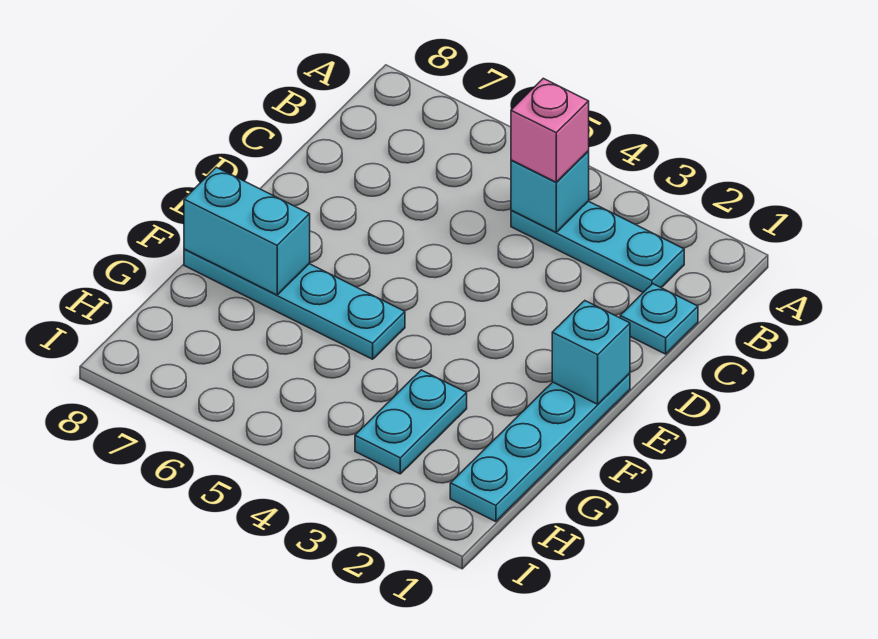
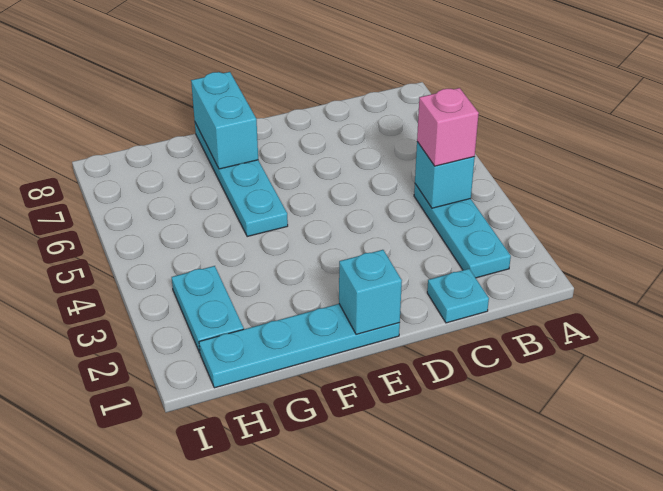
cyan 1x2 plate [355,370,467,474] -> cyan 1x2 plate turned to [172,266,244,353]

